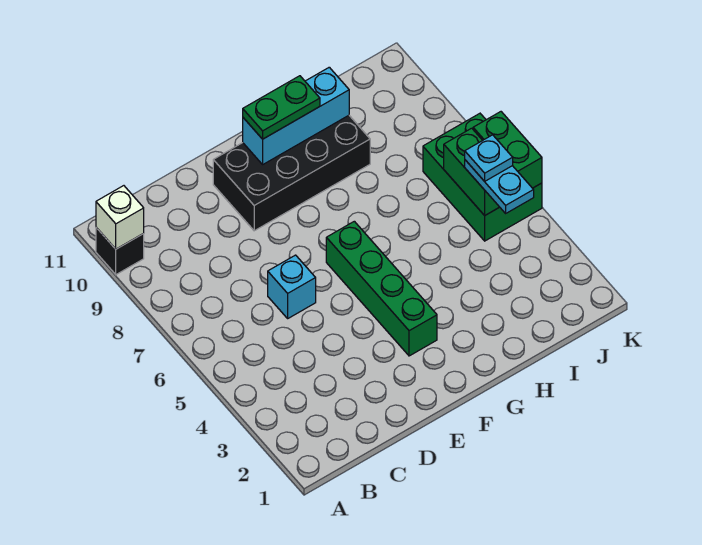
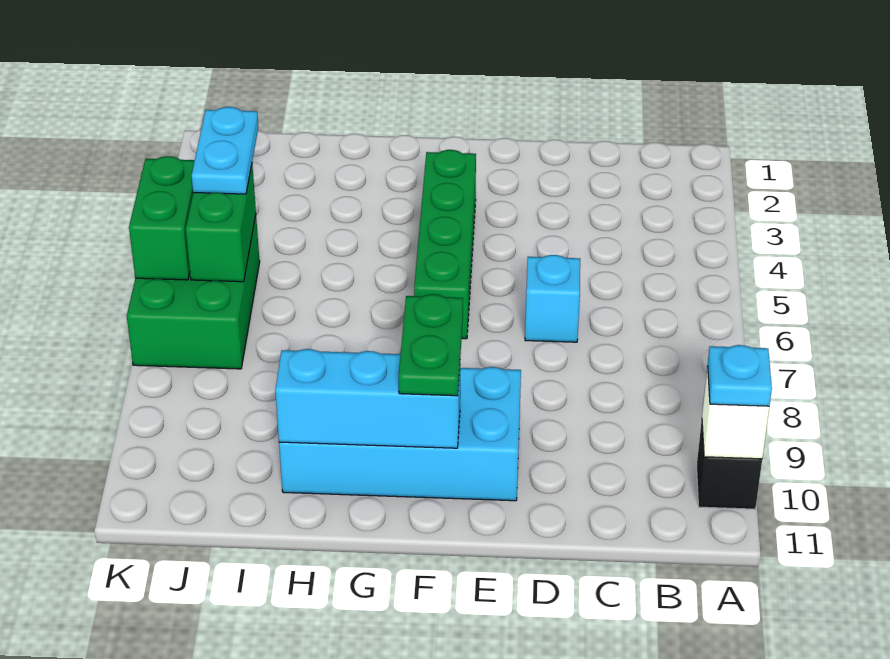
black 2x4 brick [213,115,370,231] -> cyan 2x4 brick [279,367,521,501]
green 1x2 plate [243,76,320,139] -> green 1x2 plate turned to [399,294,463,396]
cyan 1x1 plate [465,135,513,181] -> cyan 1x1 plate moved to [707,345,772,406]

